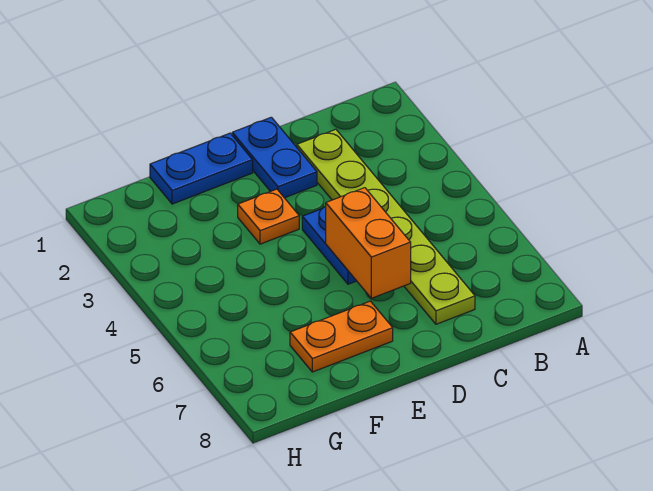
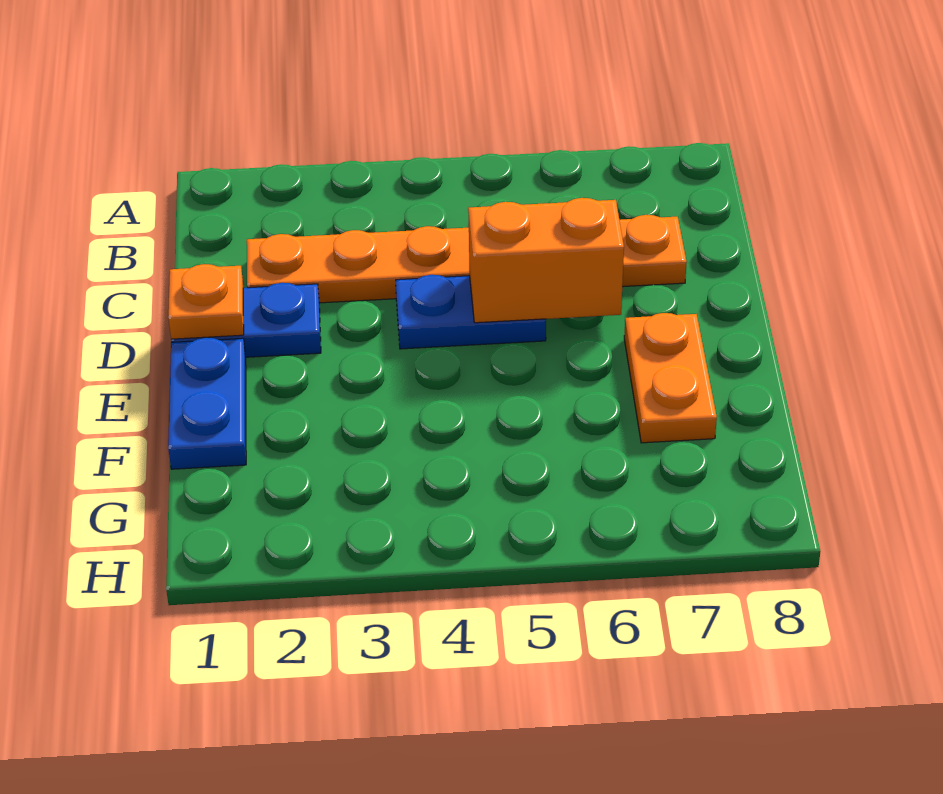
lime 1x6 plate [297,129,475,324] -> orange 1x6 plate [247,215,687,303]
orange 1x1 plate [238,189,299,244] -> orange 1x1 plate moved to [168,264,244,339]

